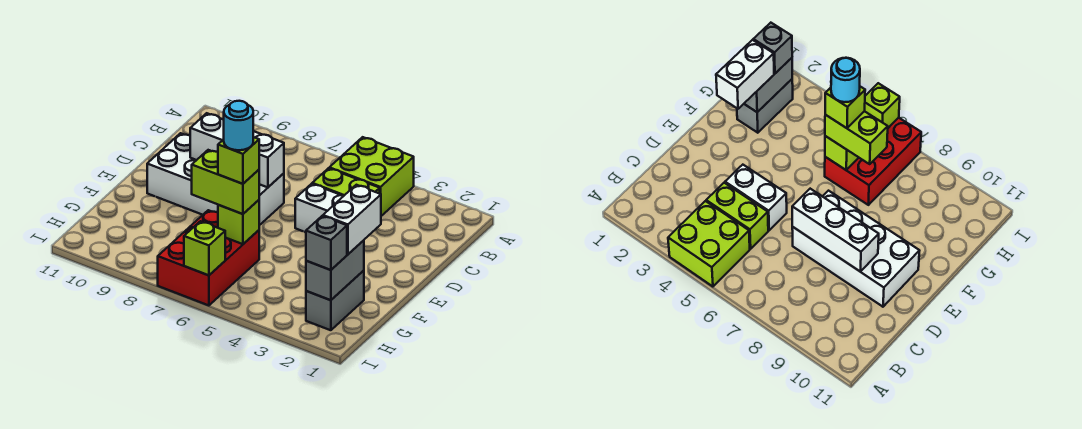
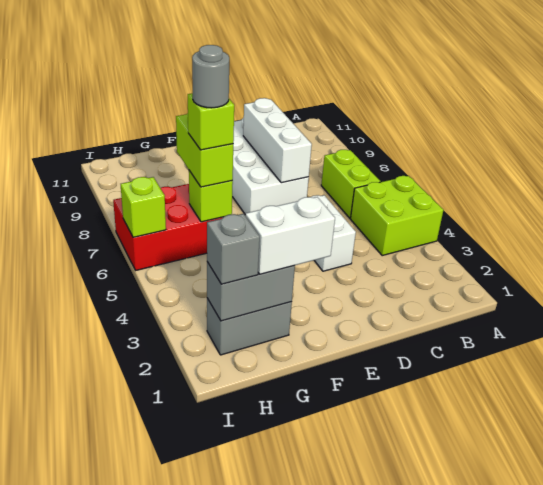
lime 1x2 brick [312,168,380,195] -> lime 1x2 brick moved to [321,150,380,218]
cyan 1x1 round brick [224,101,253,150] -> grey 1x1 round brick [192,45,229,108]

